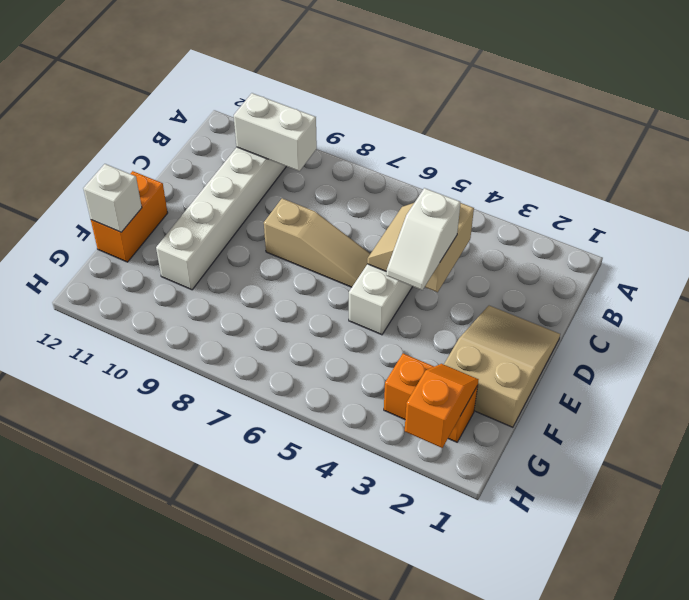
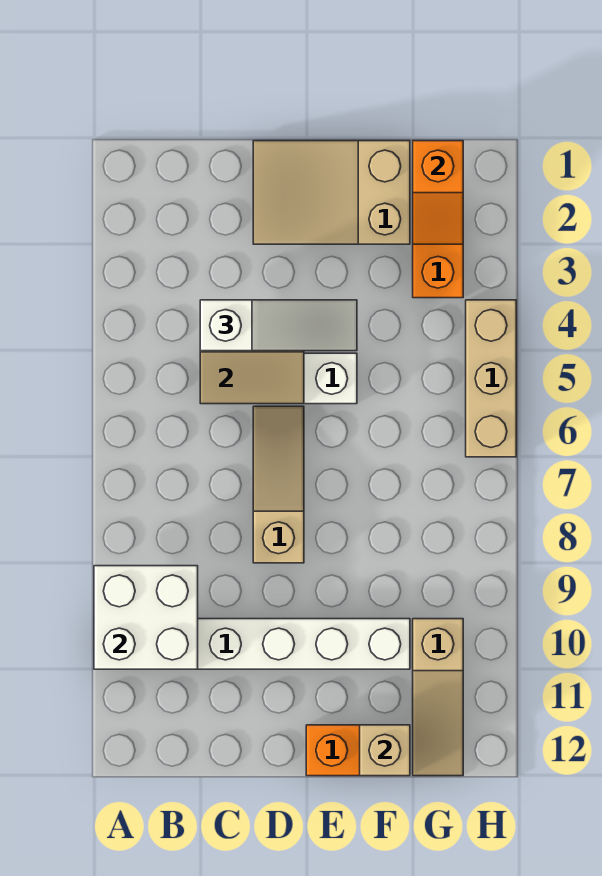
white 1x2 brick [234,93,317,171] -> white 2x2 brick [94,566,198,669]
white 1x2 slope [386,188,461,290] -> white 1x3 slope [200,300,357,351]
white 1x1 brick [83,164,142,232] -> tan 1x1 brick [360,725,410,776]
orange 1x2 slope [404,364,478,448] -> orange 1x2 slope turned to [413,141,463,244]
none -> tan 1x3 slope [413,619,463,776]
none -> tan 1x3 brick [466,300,516,457]

